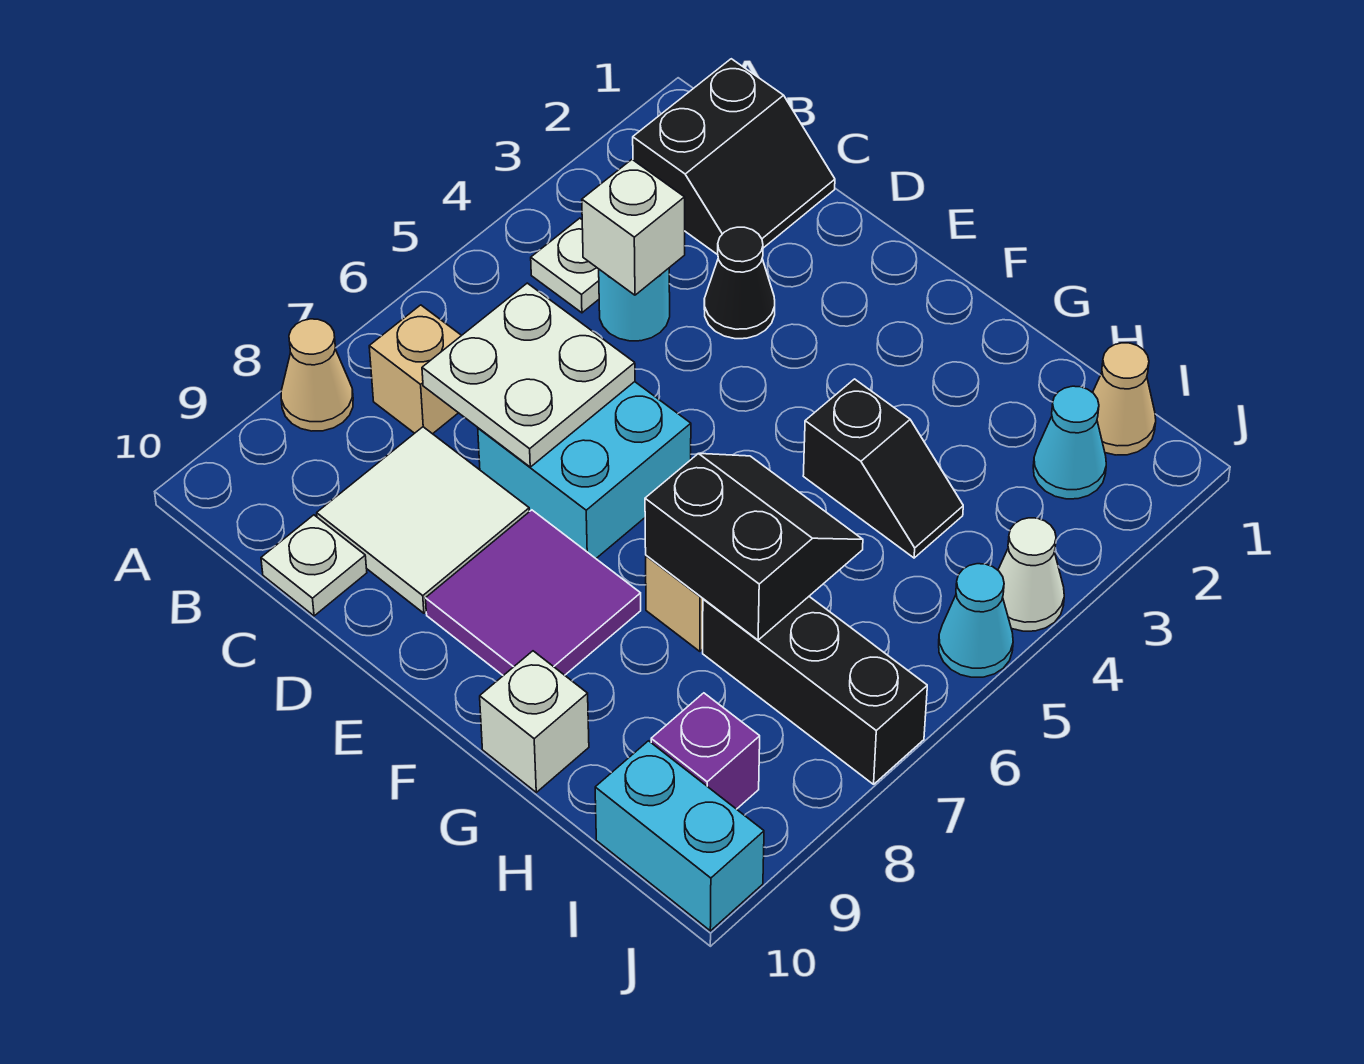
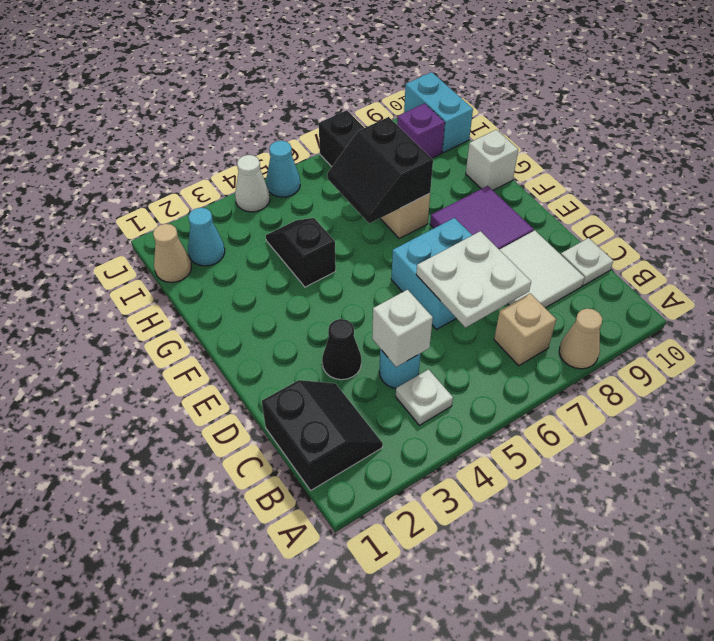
black 2x2 slope [633,59,835,255] -> black 2x2 slope turned to [262,380,383,490]

